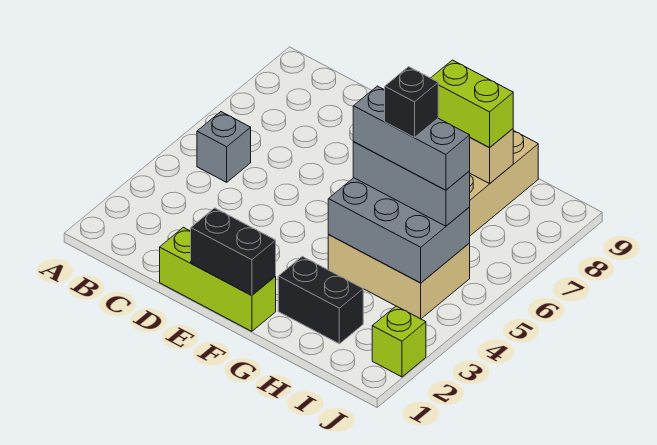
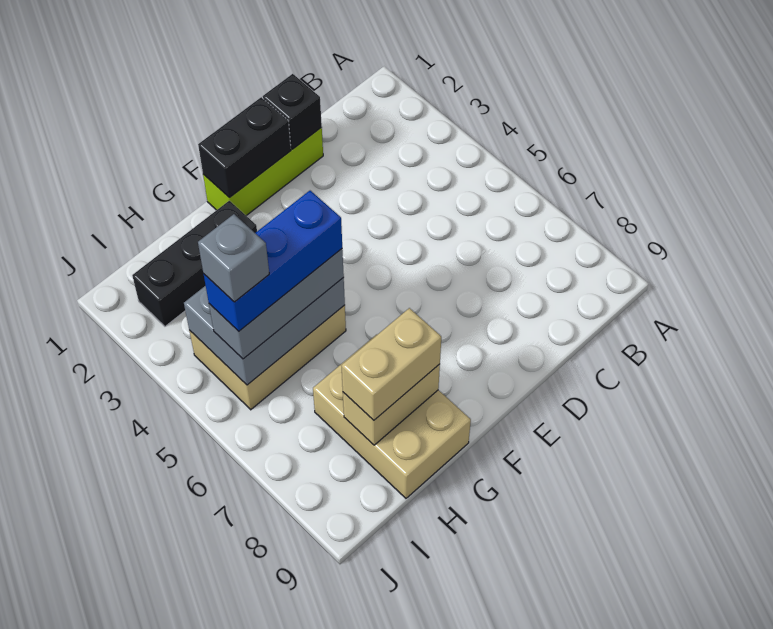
grey 1x1 brick [197,112,251,182] -> grey 1x1 brick moved to [198,214,269,302]
black 1x2 brick [278,256,363,344] -> black 1x3 brick [132,201,257,326]
grey 1x3 brick [353,86,470,190] -> blue 1x3 brick [204,191,342,331]
lime 1x2 brick [431,60,513,148] -> tan 1x2 brick [341,308,441,420]
black 1x1 brick [385,67,438,137] -> black 1x1 brick moved to [263,74,322,149]
lime 1x1 brick [372,306,426,377] -> none

